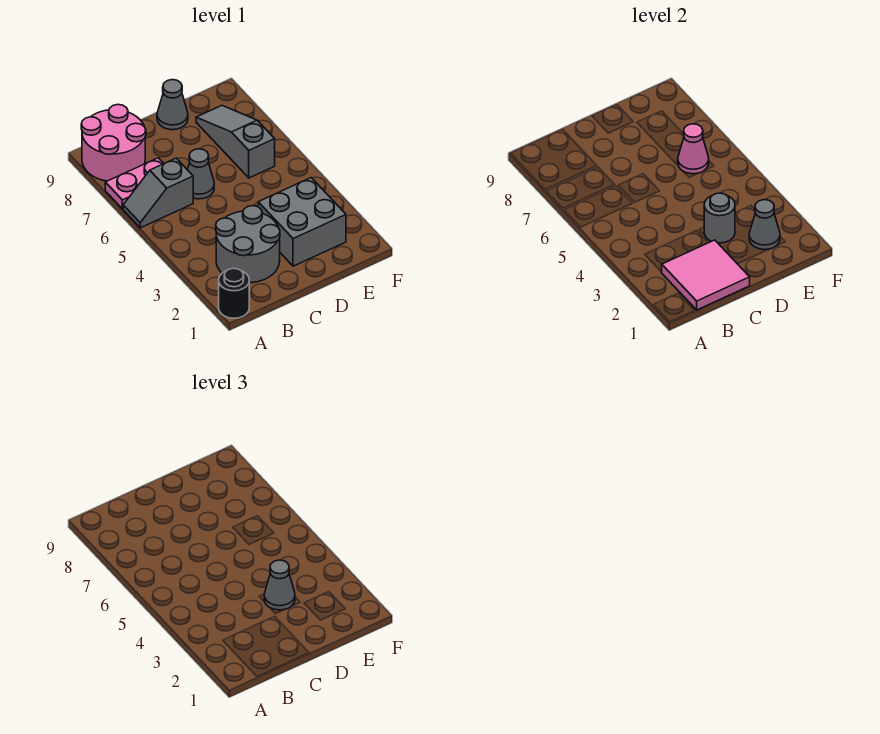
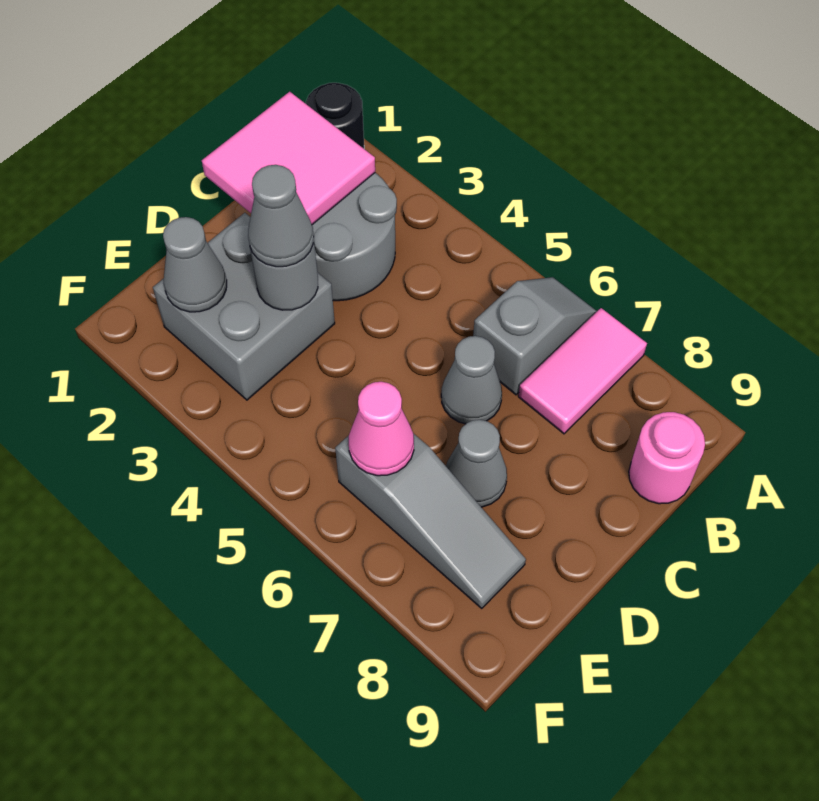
pink 1x2 plate [105,158,164,209] -> pink 1x2 tile [518,308,647,434]
pink 2x2 round brick [81,104,146,181] -> pink 1x1 round brick [629,412,705,504]
grey 1x1 cone [157,80,188,130] -> grey 1x1 cone moved to [446,420,507,507]

